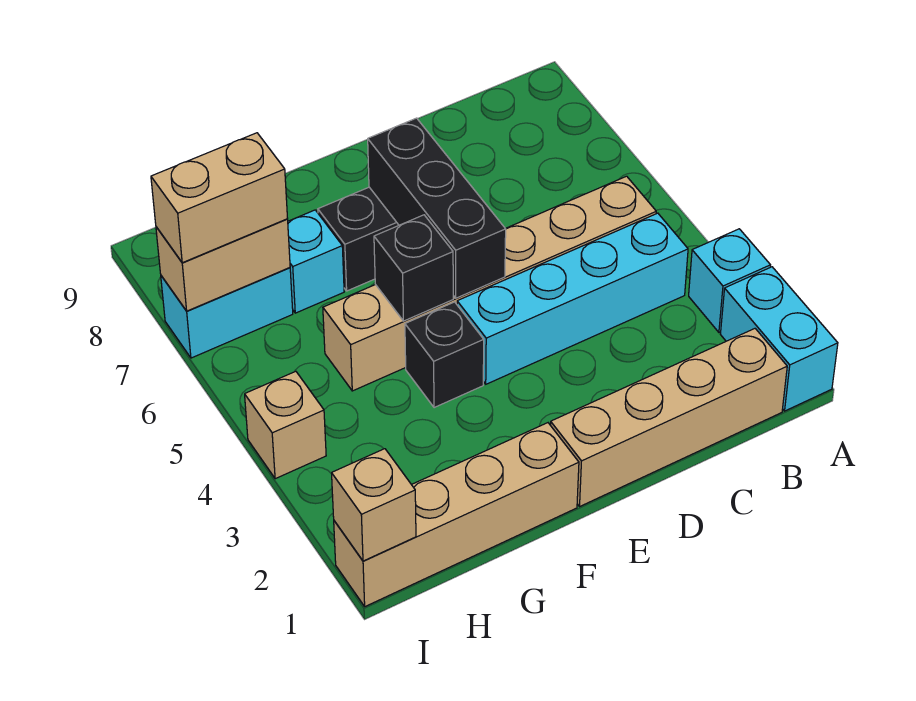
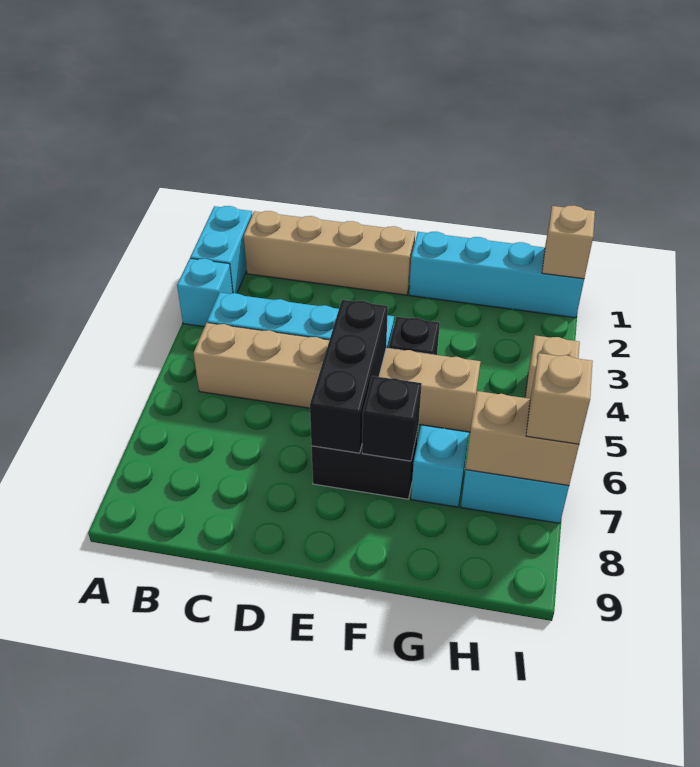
tan 1x4 brick [334,423,579,606] -> cyan 1x4 brick [409,232,584,318]
black 1x1 brick [374,215,453,321] -> black 1x1 brick moved to [362,376,422,461]
tan 1x2 brick [151,133,288,263] -> tan 1x1 brick [526,353,593,444]

